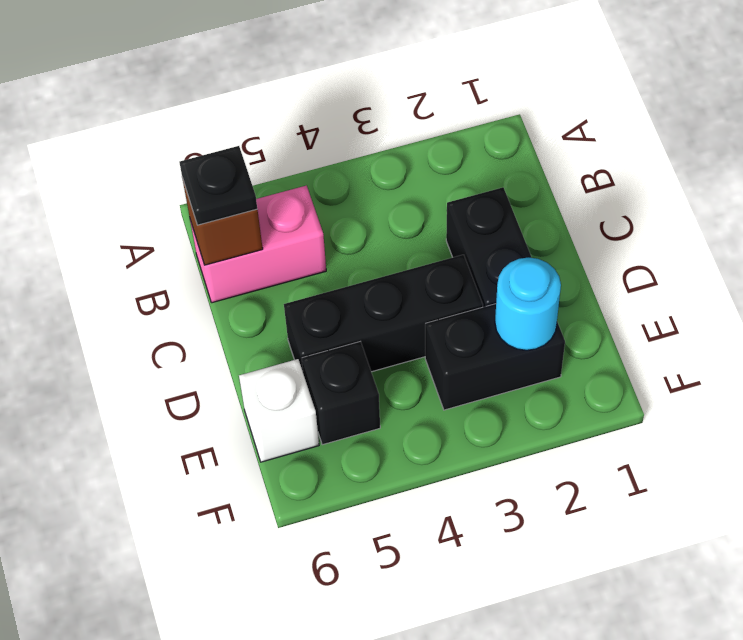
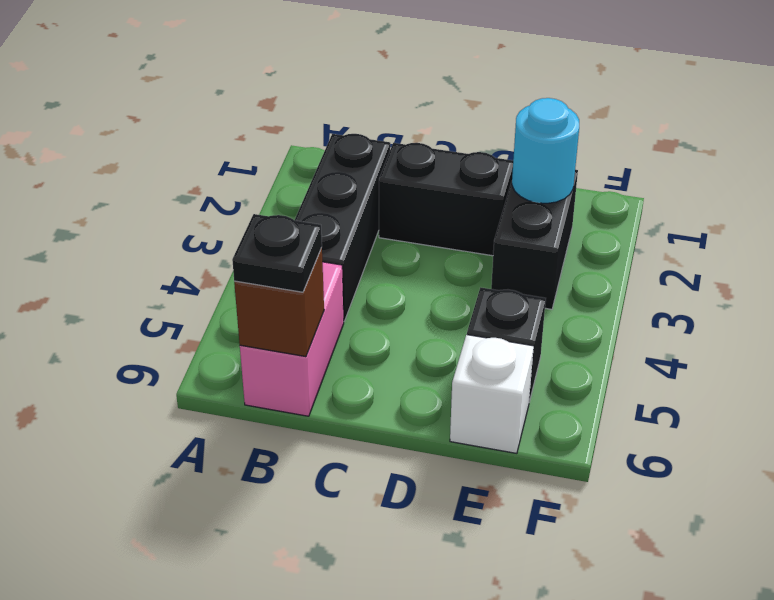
black 1x3 brick [284,255,483,372] -> black 1x3 brick moved to [295,134,390,321]

